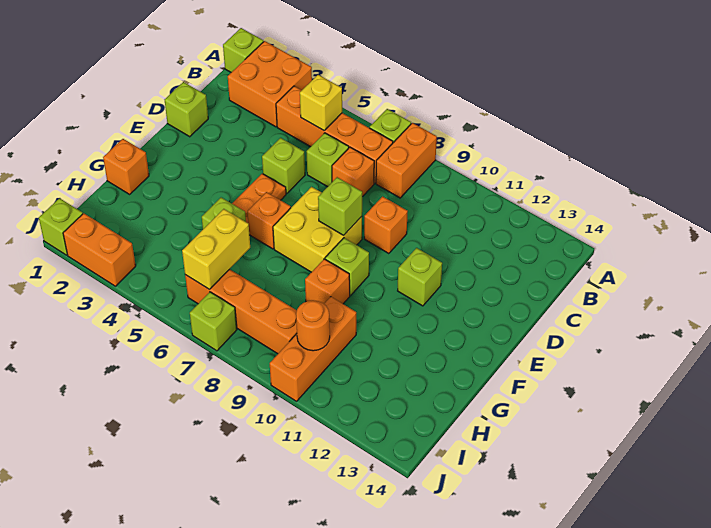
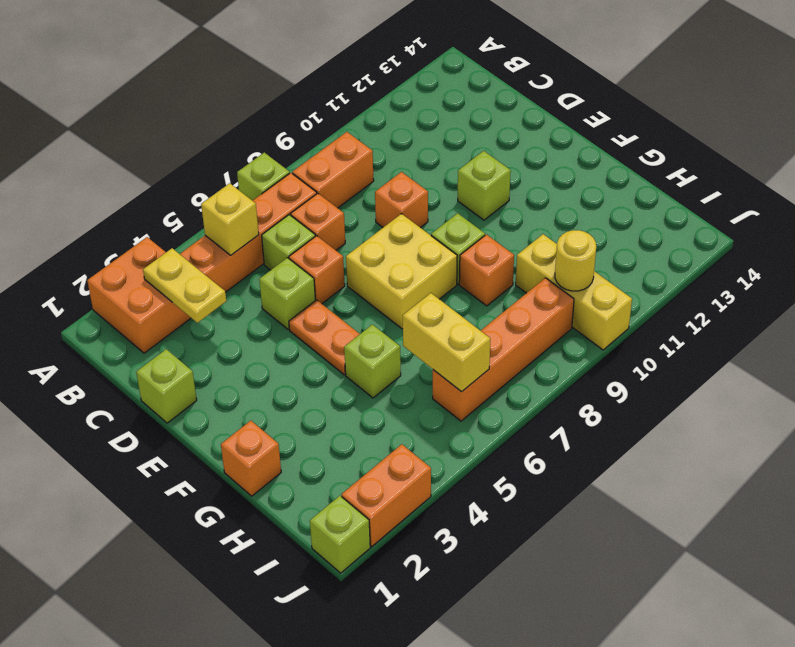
lime 1x1 brick [223,28,264,72] -> none
orange 1x2 brick [376,123,437,198] -> orange 1x2 brick turned to [292,132,374,208]
none -> yellow 1x2 plate [143,248,226,323]
lime 1x1 brick [318,177,362,235] -> none
orange 1x1 brick [247,192,291,249] -> orange 1x1 brick moved to [289,236,345,304]
orange 1x3 brick [270,297,356,401] -> yellow 1x3 brick [516,234,632,350]
orange 1x1 round brick [296,300,330,351] -> yellow 1x1 round brick [555,230,596,291]
lime 1x1 brick [190,292,237,351] -> none

